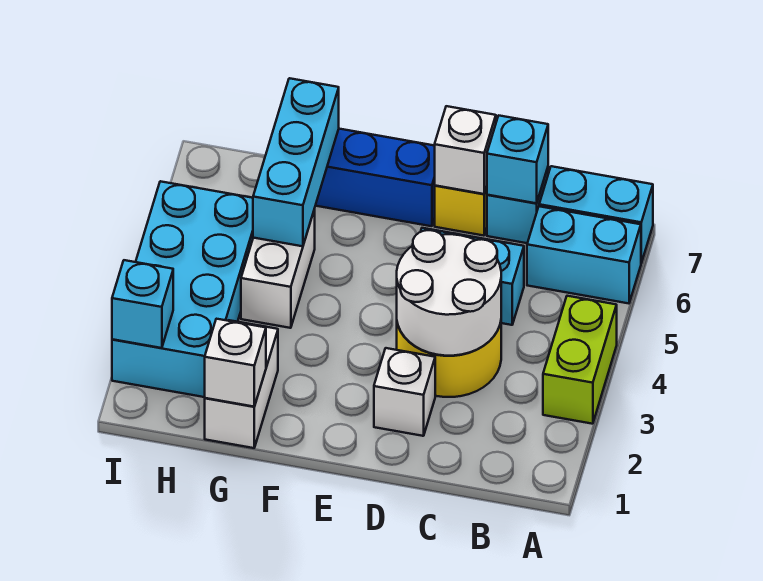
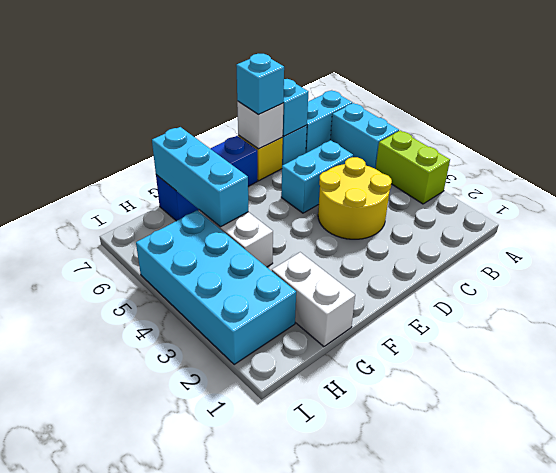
cyan 1x2 brick [527,206,641,303] -> cyan 1x2 brick turned to [330,103,399,169]
white 2x2 round brick [397,230,501,356] -> none
white 1x1 brick [374,348,435,436] -> none
white 1x1 brick [205,319,266,407] -> none
cyan 1x1 brick [112,260,173,348] -> cyan 1x1 brick moved to [236,54,284,115]

